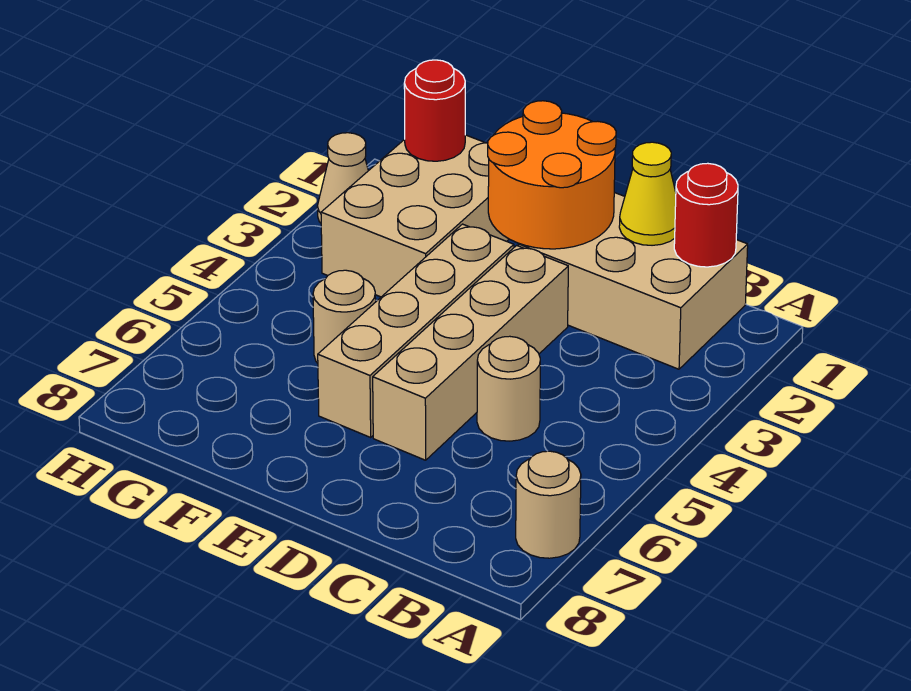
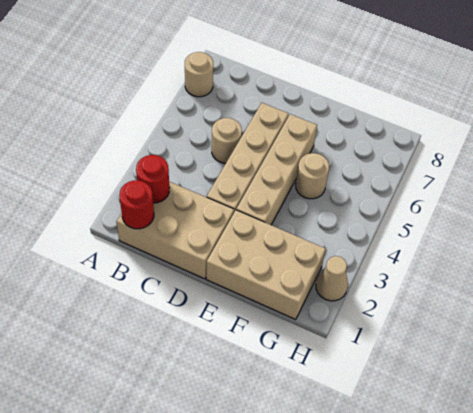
yellow 1x1 cone [619,142,676,245] -> none
orange 2x2 round brick [488,101,616,249] -> none
tan 2x3 brick [321,135,509,297] -> tan 2x3 brick turned to [206,210,326,320]
red 1x1 round brick [404,60,465,161] -> red 1x1 round brick moved to [136,155,170,203]

